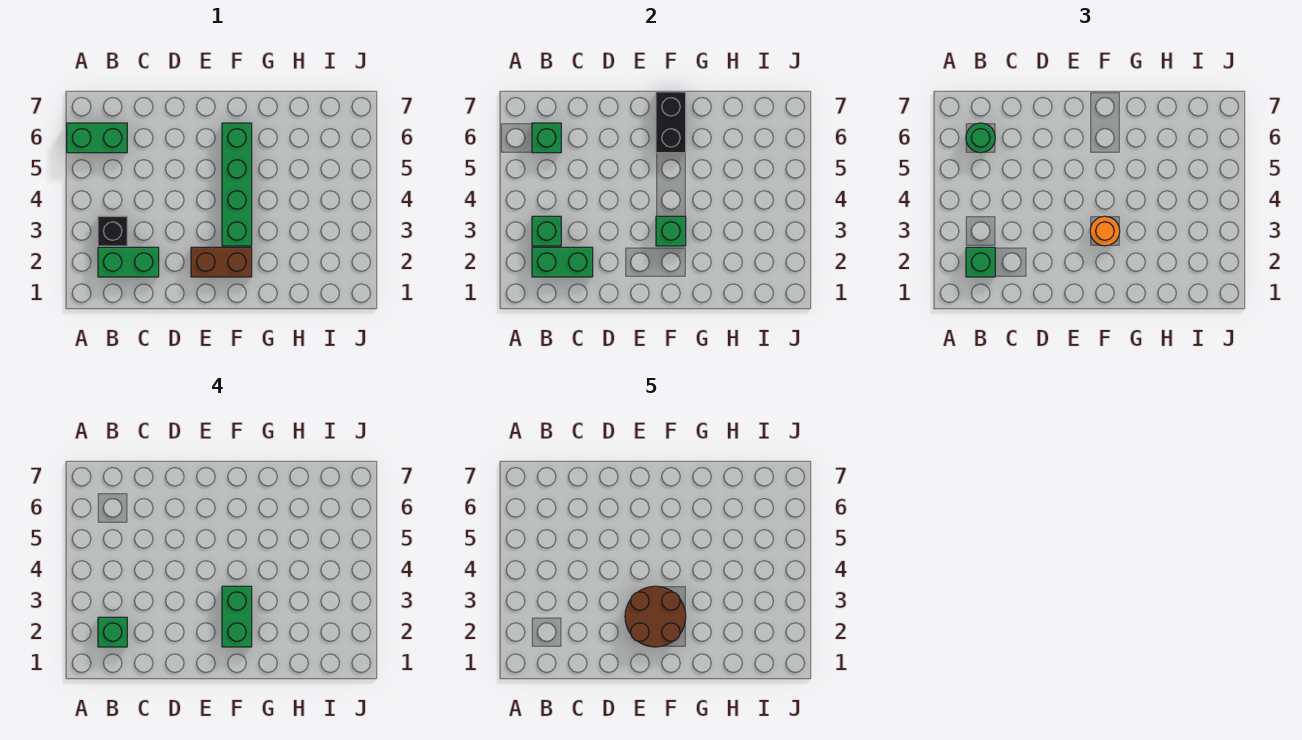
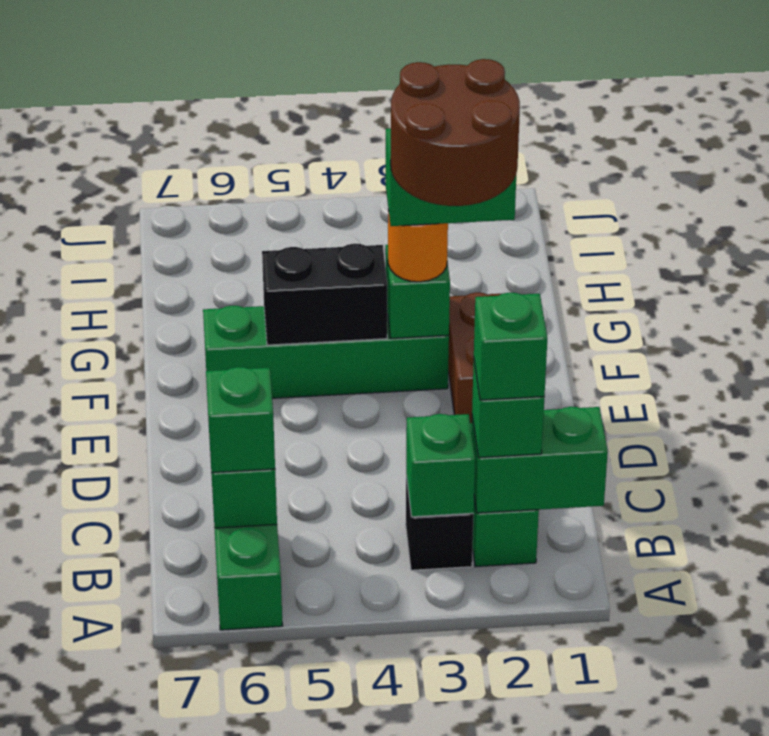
green 1x2 brick [532,247,593,277] -> green 1x2 brick turned to [472,407,608,513]
green 1x1 round brick [966,123,995,153] -> green 1x1 brick [206,367,275,473]
black 1x2 brick [656,92,686,153] -> black 1x2 brick moved to [262,244,387,345]

